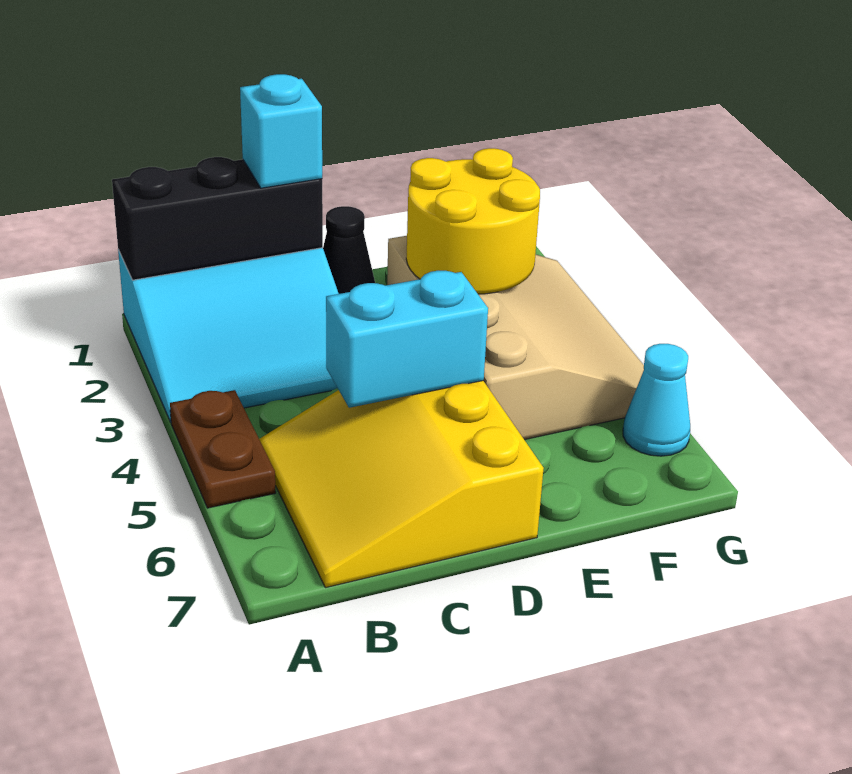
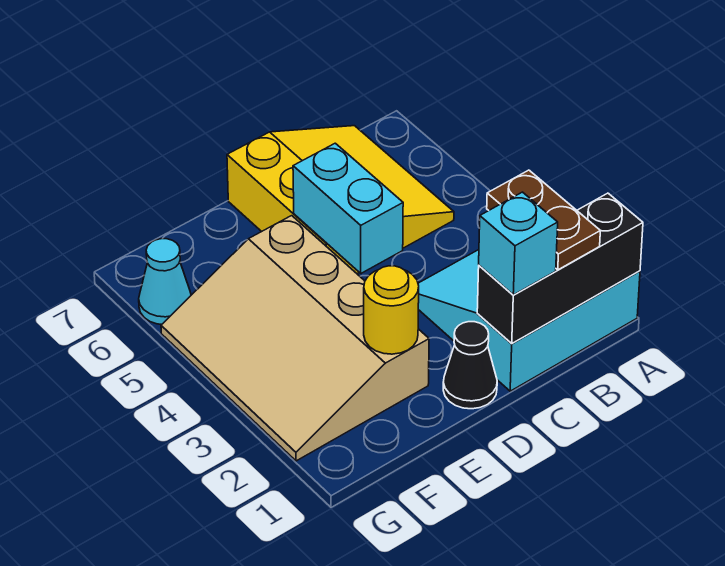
brown 1x2 plate [170,390,276,508] -> brown 1x2 plate moved to [487,170,600,270]
cyan 1x2 brick [326,271,488,408] -> cyan 1x2 brick turned to [293,143,403,273]
yellow 2x2 round brick [406,148,540,294] -> yellow 1x1 round brick [364,266,419,354]

